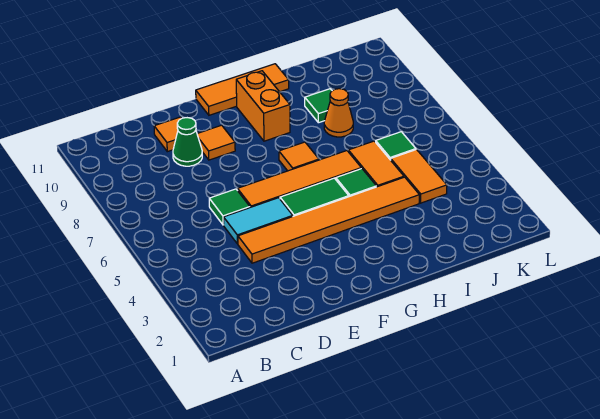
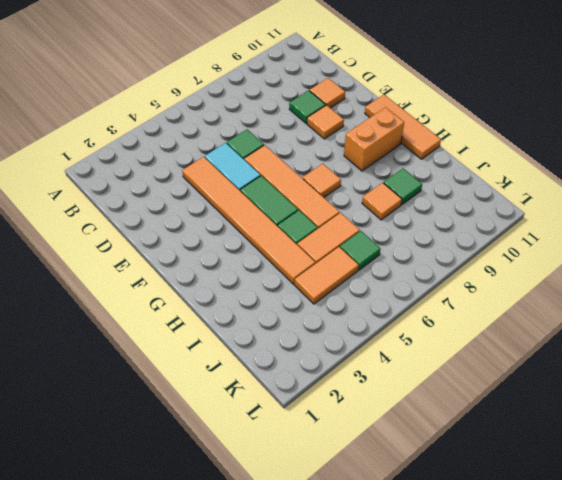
green 1x1 cone [173,118,202,166] -> green 1x1 tile [289,90,326,123]
orange 1x1 cone [324,89,353,137] -> orange 1x1 tile [362,183,402,220]

